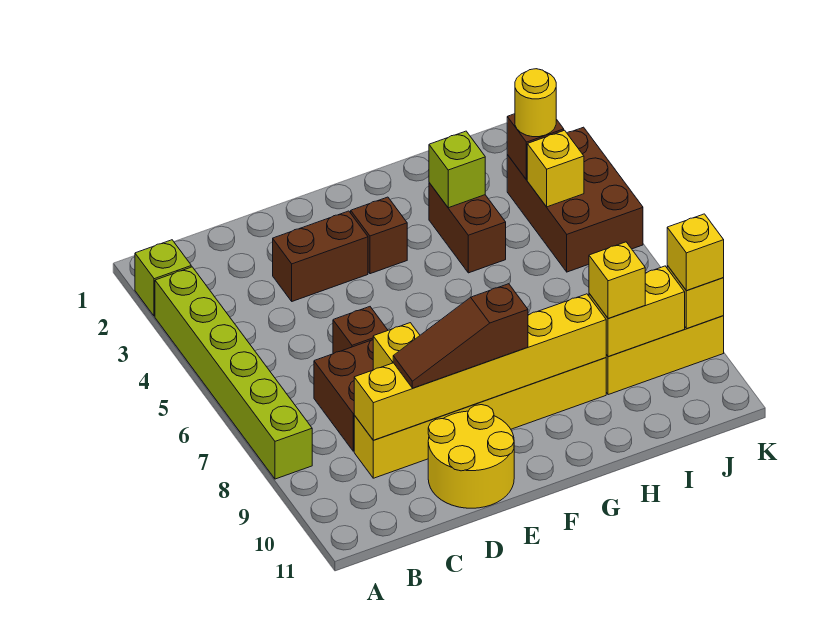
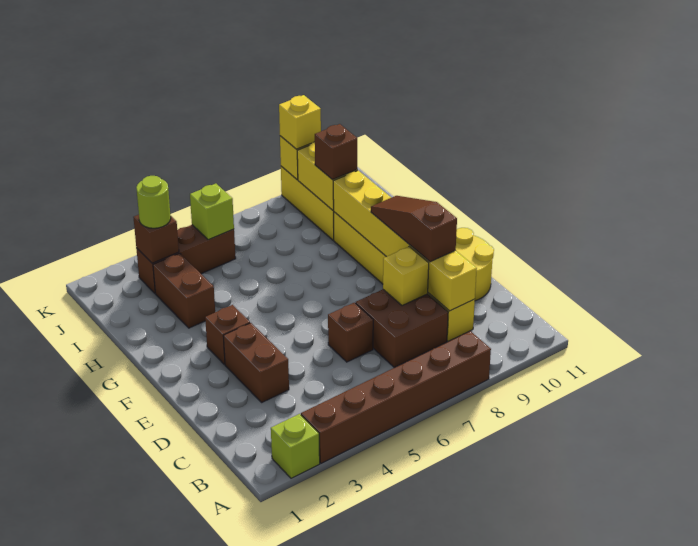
lime 1x6 brick [155,267,312,479] -> brown 1x6 brick [301,331,491,463]
brown 1x3 slope [393,284,528,388] -> brown 1x3 slope turned to [371,196,457,262]
brown 1x2 brick [429,183,506,273] -> brown 1x2 brick turned to [153,253,215,328]
lime 1x1 brick [429,131,485,208] -> lime 1x1 brick moved to [190,184,234,240]
yellow 1x1 brick [589,242,645,318] -> brown 1x1 brick [315,124,357,180]
brown 2x3 brick [507,127,643,272] -> brown 1x3 brick [136,225,236,293]
yellow 1x1 round brick [515,69,556,137] -> lime 1x1 round brick [136,176,171,228]
yellow 1x1 brick [527,130,584,207] -> none

